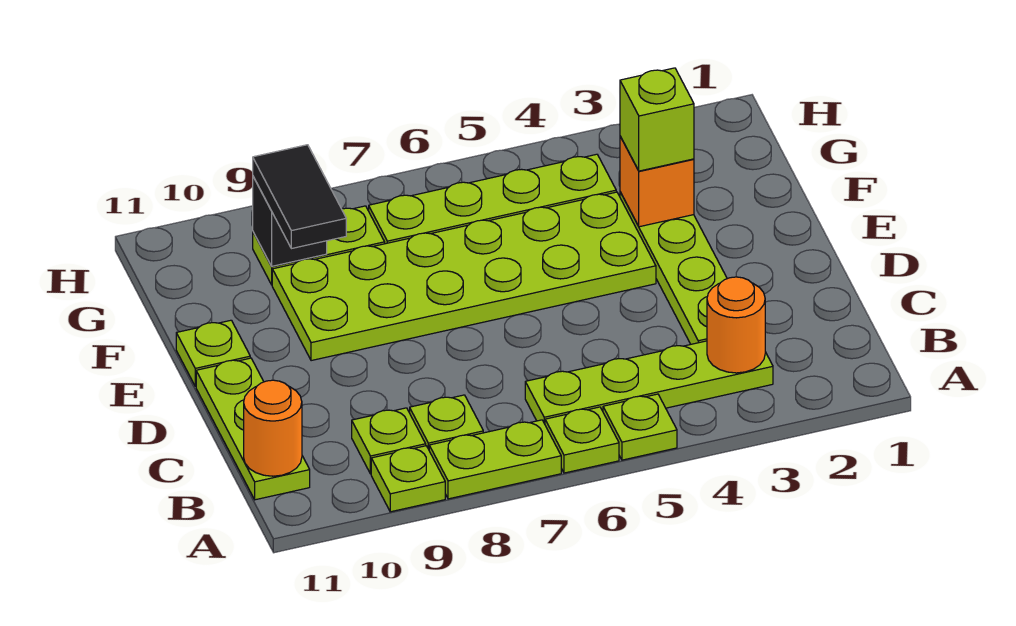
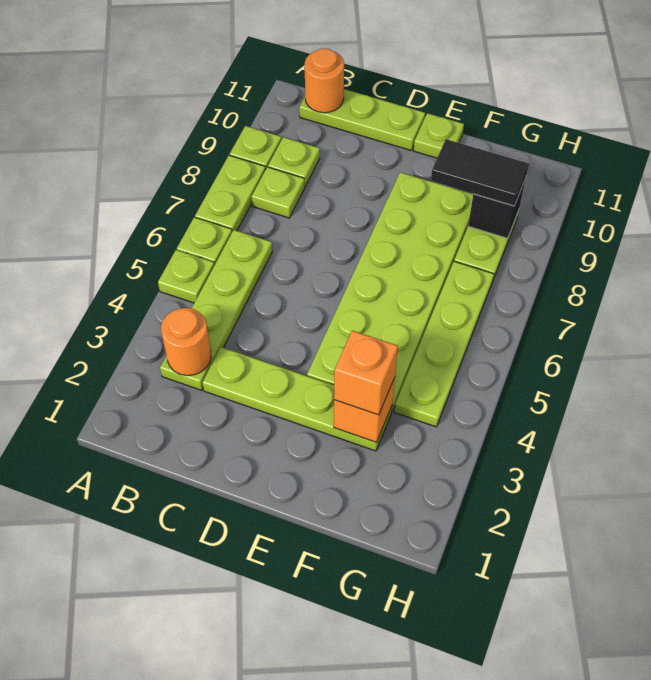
lime 1x1 brick [620,68,694,171] -> orange 1x1 brick [334,331,398,415]

